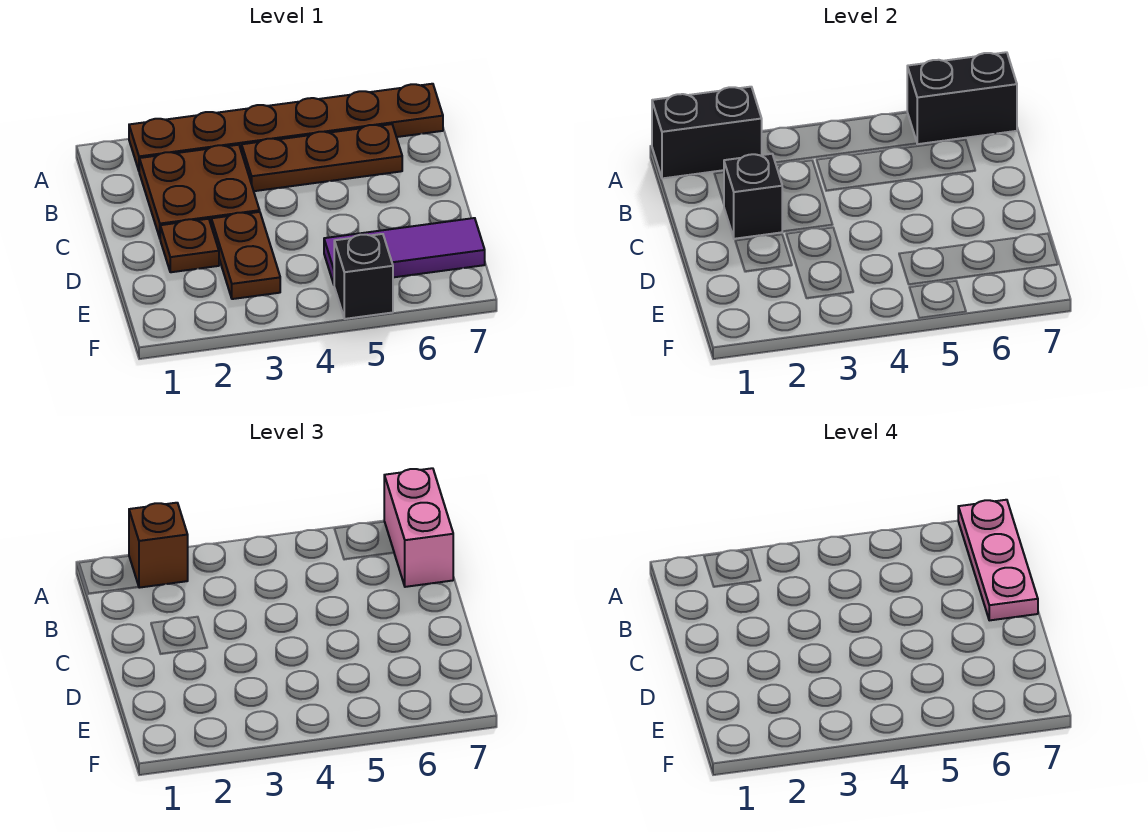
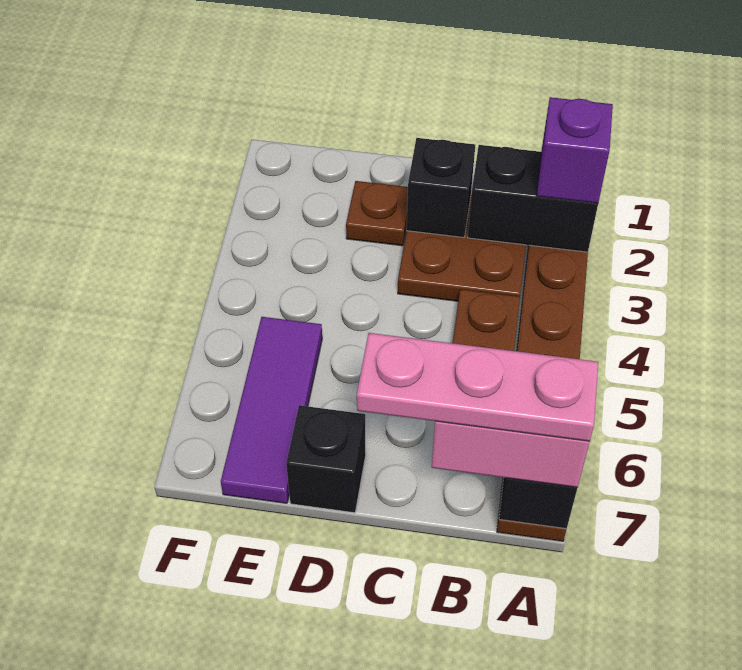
black 1x2 brick [652,87,762,178] -> black 1x2 brick turned to [468,145,598,252]
brown 1x1 brick [129,503,188,588] -> purple 1x1 brick [537,97,613,203]
brown 1x2 plate [211,212,280,299] -> none
black 1x1 brick [334,234,393,319] -> black 1x1 brick moved to [286,405,366,513]

